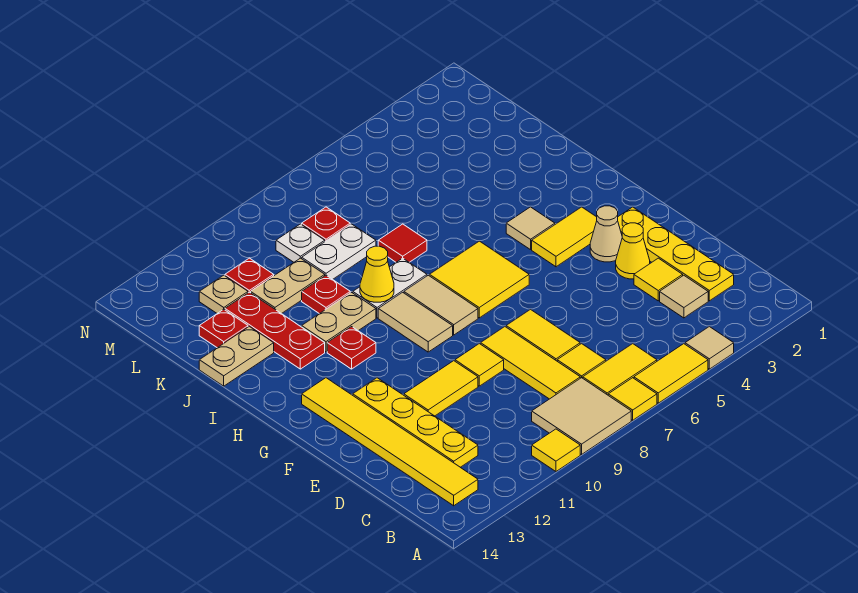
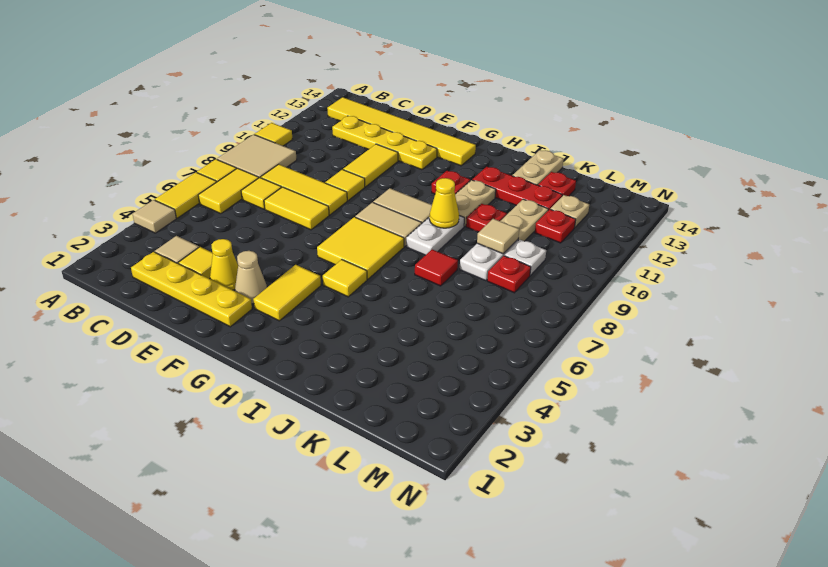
tan 1x1 tile [506,207,555,250] -> tan 1x1 tile moved to [477,219,519,254]
none -> yellow 1x1 tile [323,260,367,297]

